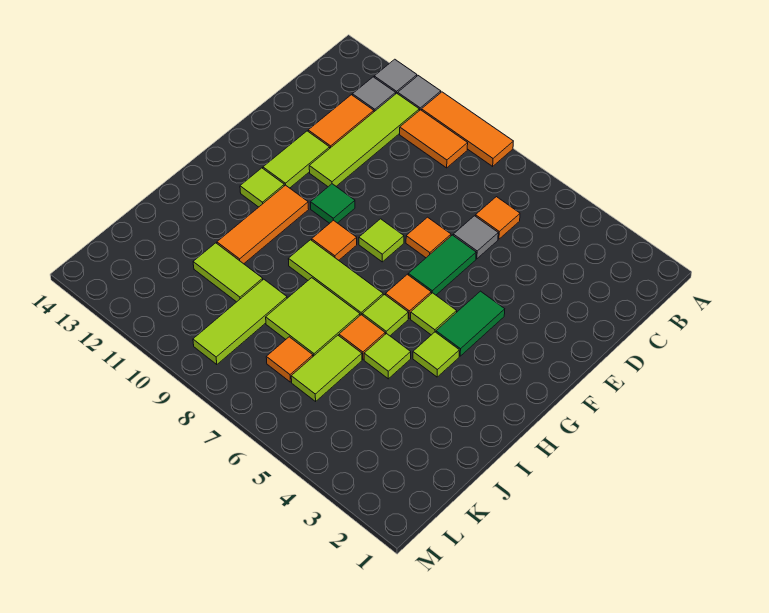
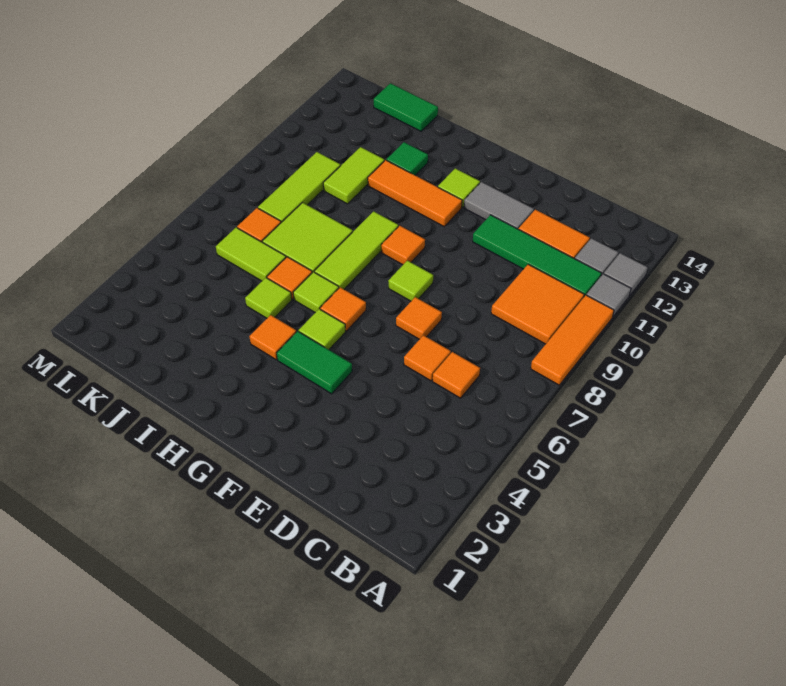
orange 1x2 tile [400,110,468,168] -> orange 2x2 tile [491,264,584,344]
lime 1x4 tile [309,93,419,187] -> green 1x4 tile [473,215,602,297]
grey 1x1 tile [453,216,498,259] -> orange 1x1 tile [404,335,451,381]
green 1x2 tile [408,235,476,295] -> green 1x2 tile moved to [374,83,438,131]
lime 1x2 tile [263,131,330,188] -> grey 1x2 tile [464,182,534,229]
green 1x1 tile [310,184,355,223] -> green 1x1 tile moved to [387,142,428,175]
lime 1x1 tile [413,332,459,377] -> orange 1x1 tile [250,315,296,360]
lime 1x3 tile [193,279,287,365] -> lime 1x3 tile turned to [258,152,341,223]

